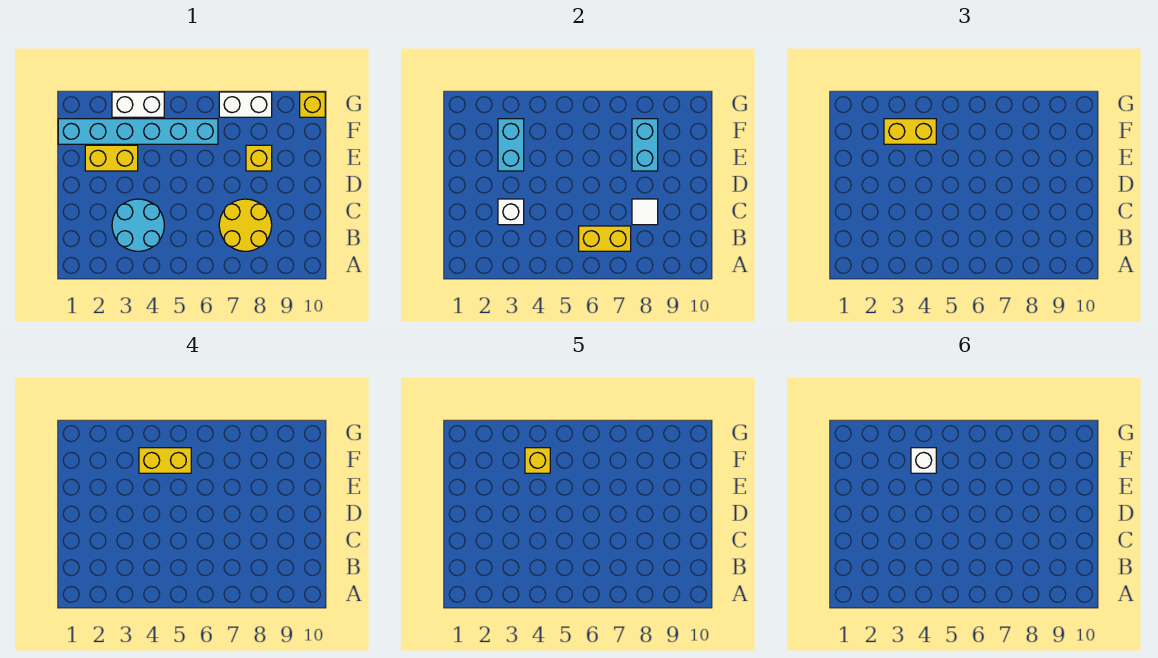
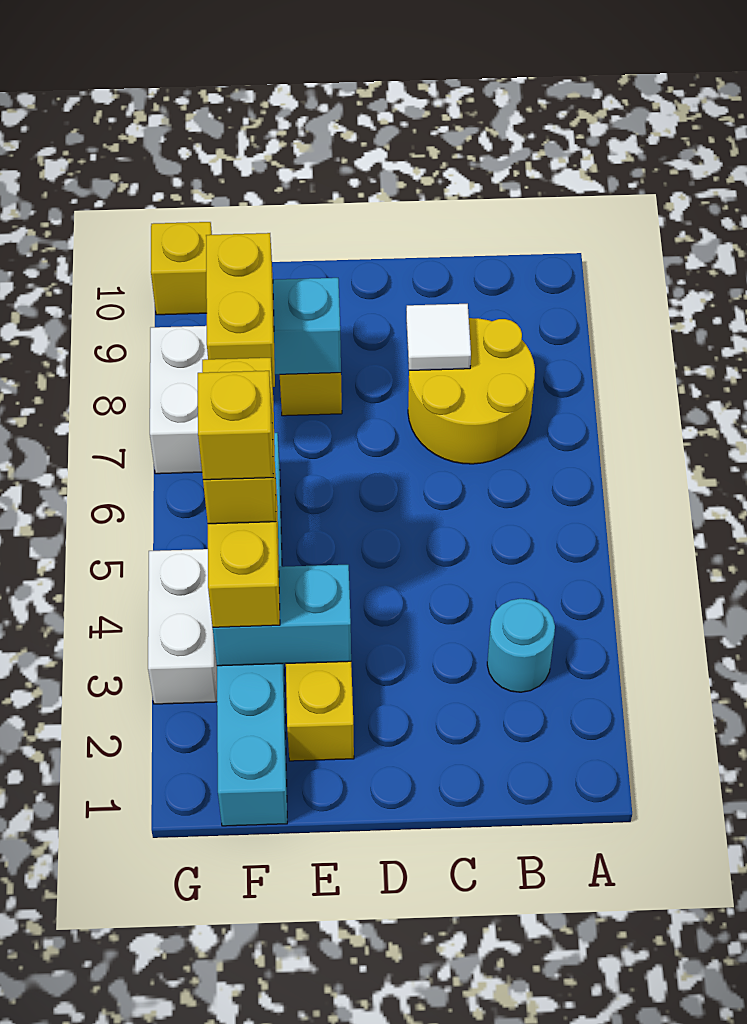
cyan 2x2 round brick [112,199,164,251] -> cyan 1x1 round brick [487,599,555,692]
yellow 1x2 brick [579,226,631,251] -> yellow 1x2 brick moved to [206,233,275,387]
white 1x1 brick [498,199,524,225] -> none
white 1x1 brick [911,448,936,473] -> none

